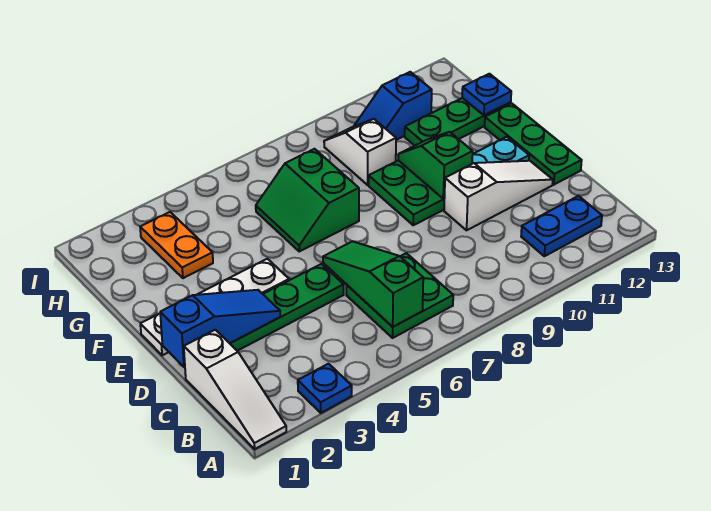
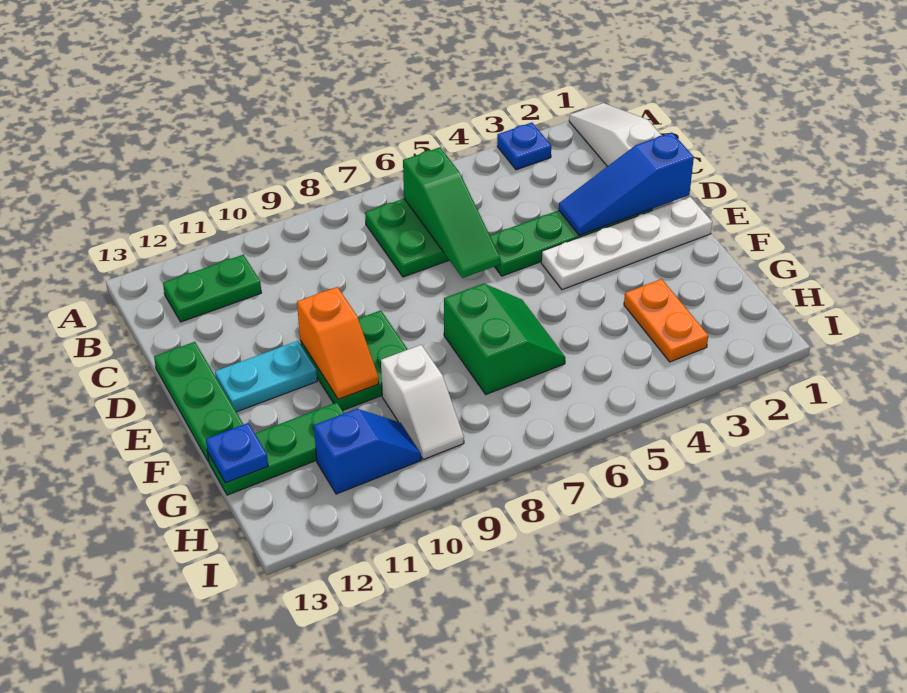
blue 1x2 plate [521,196,602,256] -> green 1x2 plate [163,255,261,322]
white 1x3 slope [444,161,553,230] -> none
green 1x2 slope [398,132,473,199] -> orange 1x2 slope [297,287,379,399]

